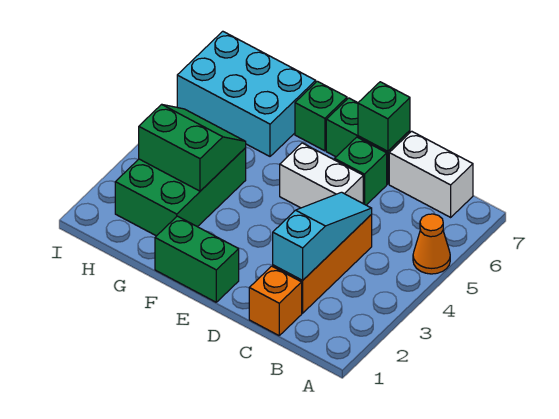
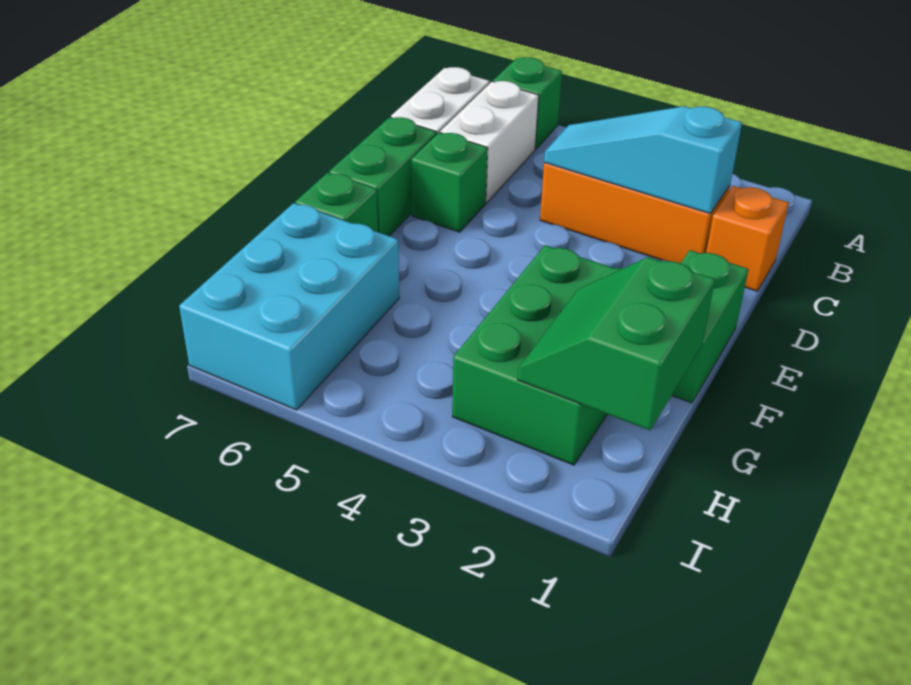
orange 1x1 cone [413,214,450,274] -> none
white 1x2 brick [280,143,363,208] -> white 1x2 brick moved to [440,81,539,203]
green 1x1 brick [358,82,410,151] -> green 1x1 brick moved to [493,57,562,149]
green 2x3 brick [115,148,246,236] -> green 2x3 brick turned to [452,245,623,465]
green 2x2 slope [139,104,246,191] -> green 2x2 slope moved to [518,257,715,430]

